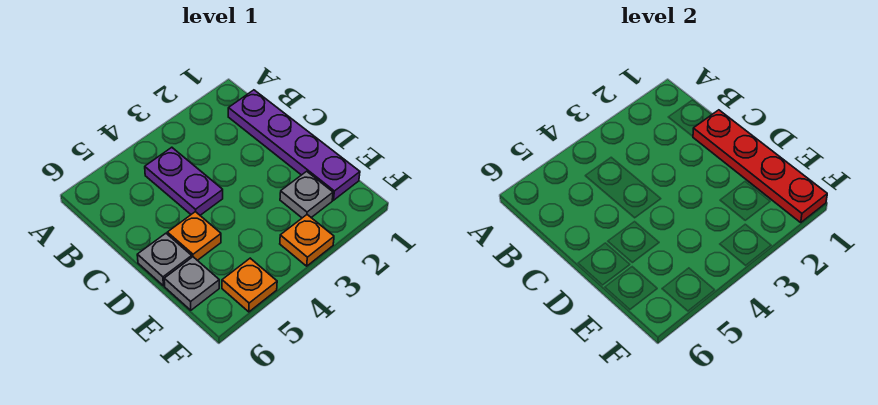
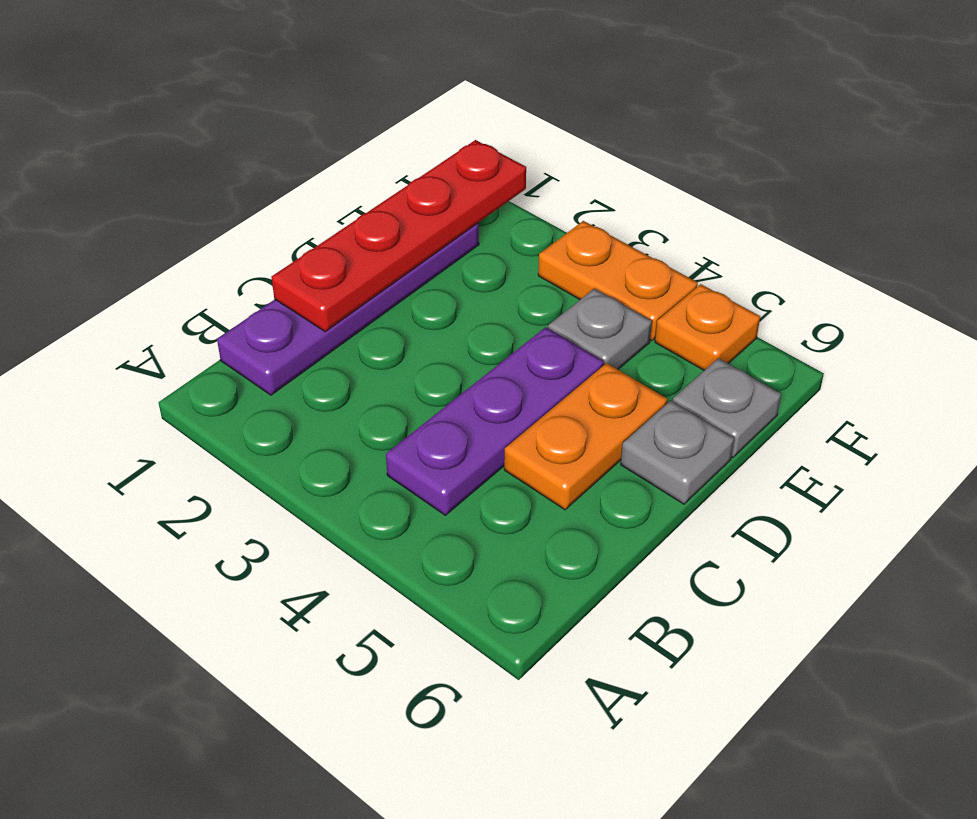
purple 1x2 plate [145,147,223,215] -> purple 1x3 plate [386,327,604,515]
orange 1x1 plate [167,212,221,260] -> orange 1x2 plate [504,363,667,510]
grey 1x1 plate [280,171,333,218] -> grey 1x1 plate moved to [548,289,652,369]
orange 1x1 plate [280,215,334,266] -> orange 1x2 plate [538,221,698,340]

